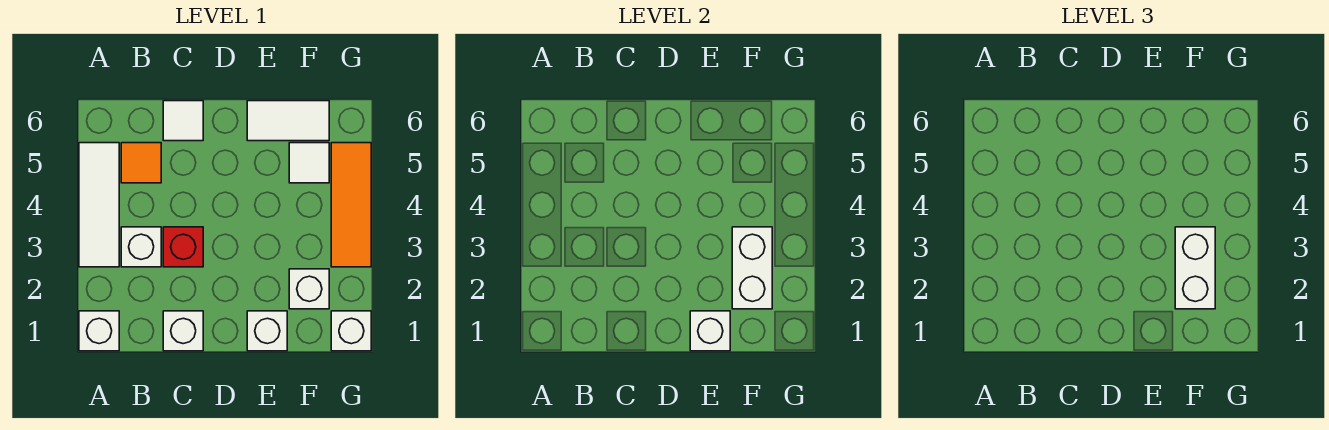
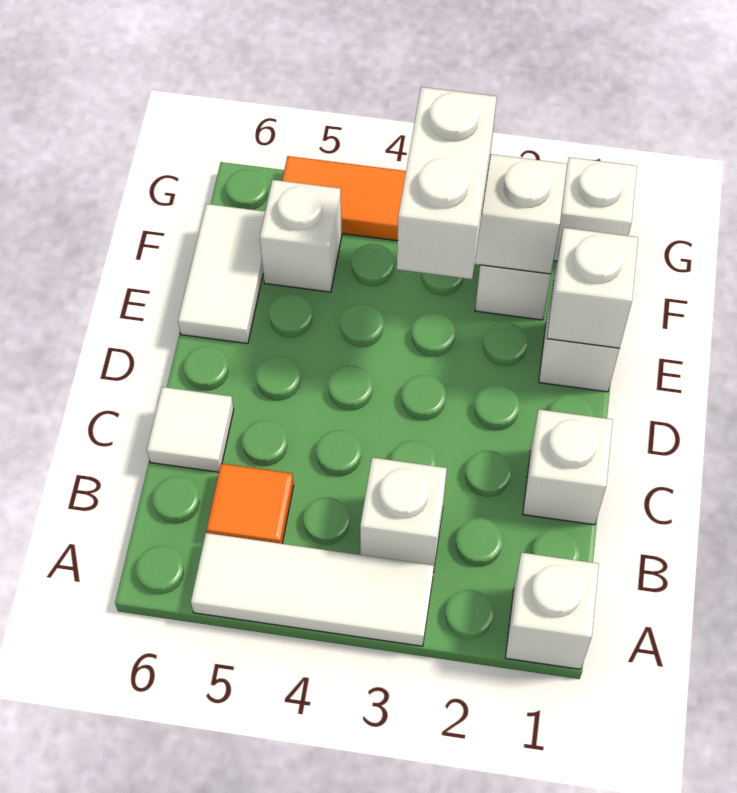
red 1x1 brick [163,227,203,267] -> none
white 1x2 brick [1175,227,1215,309] -> white 1x2 brick turned to [397,87,497,279]
white 1x1 tile [289,143,329,183] -> white 1x1 brick [260,180,342,292]

